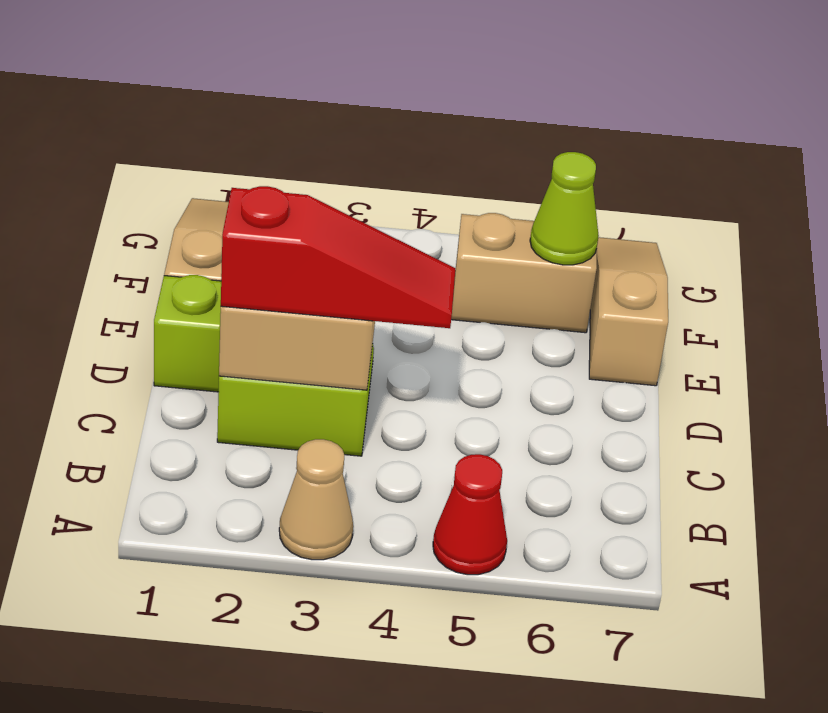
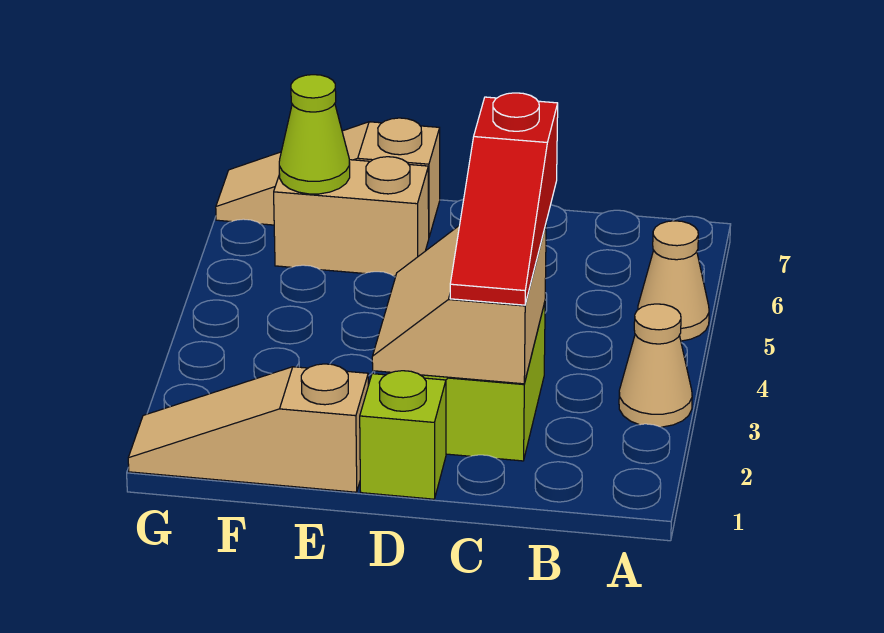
red 1x1 cone [433,454,507,575] -> tan 1x1 cone [638,221,709,341]
red 1x3 slope [221,186,456,328] -> red 1x3 slope turned to [450,93,558,305]
tan 1x2 brick [451,213,597,333] -> tan 1x2 brick turned to [274,157,429,276]

